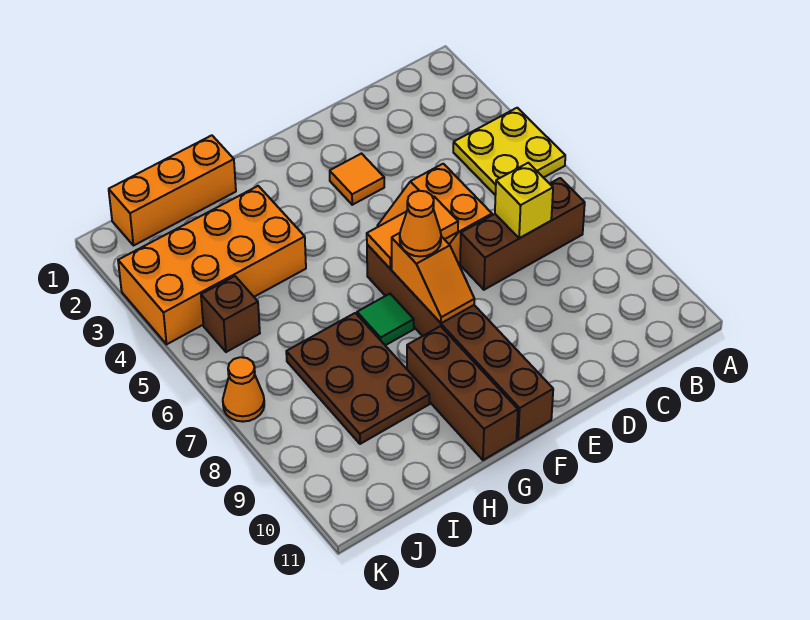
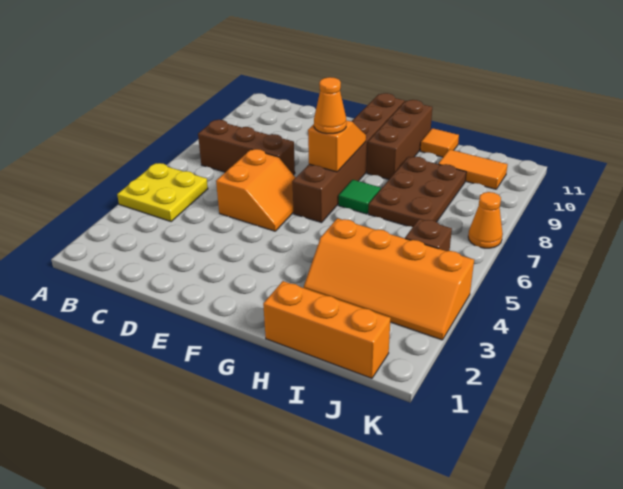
yellow 1x1 brick [495,163,553,238] -> none
orange 1x1 tile [330,154,384,205] -> orange 1x1 tile moved to [421,128,459,157]
orange 1x2 tile [367,197,458,269] -> orange 1x2 tile moved to [439,149,508,189]
orange 2x4 brick [118,186,306,344] -> orange 2x4 slope [304,218,474,340]

